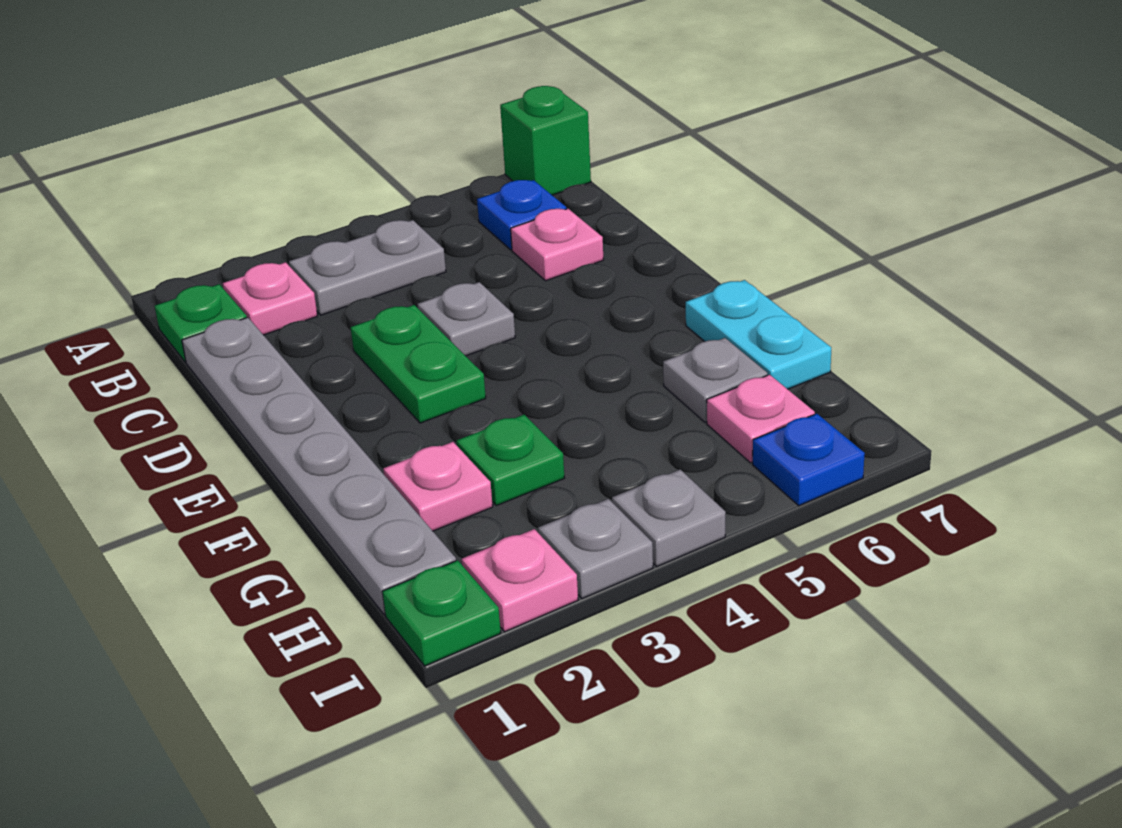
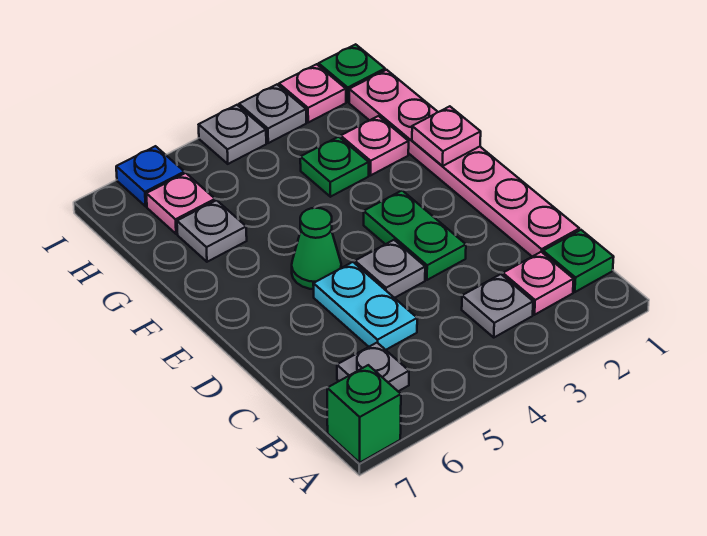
grey 1x2 plate [289,220,446,315] -> grey 1x1 plate [462,274,533,337]
blue 1x1 plate [477,180,567,250] -> grey 1x1 plate [337,343,409,391]
grey 1x6 plate [182,317,456,614] -> pink 1x6 plate [349,70,579,257]
pink 1x1 plate [511,209,603,281] -> pink 1x1 plate moved to [412,106,481,166]
none -> green 1x1 cone [292,208,341,289]
cyan 1x2 plate [686,280,831,389] -> cyan 1x2 plate moved to [313,262,417,350]

